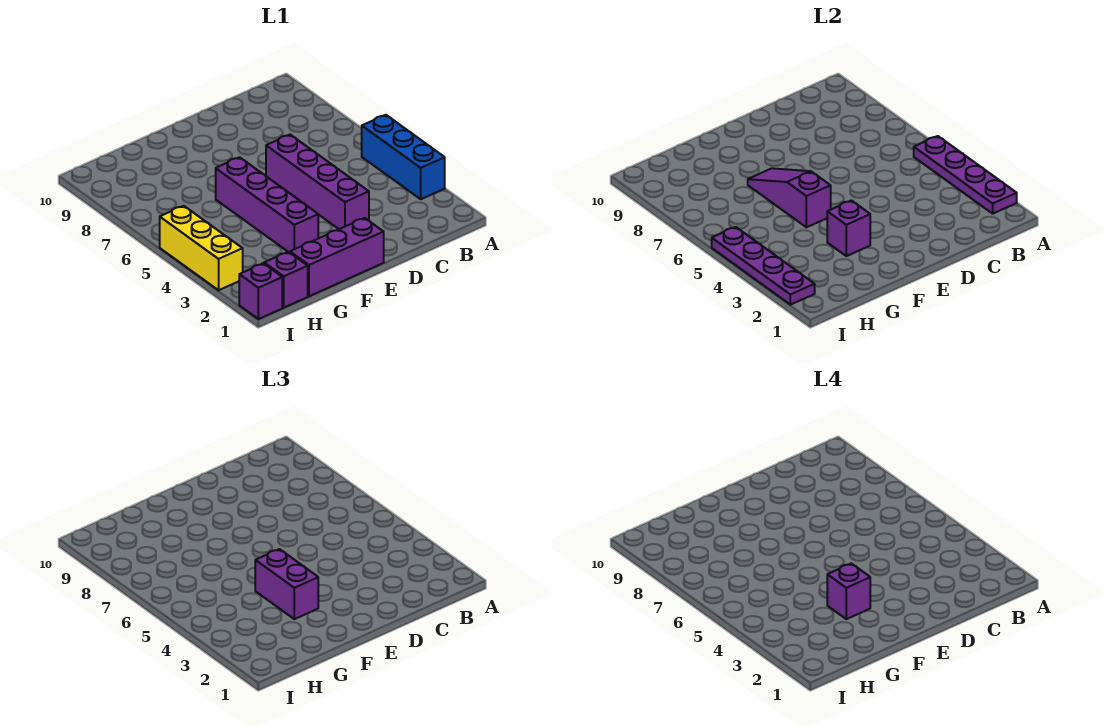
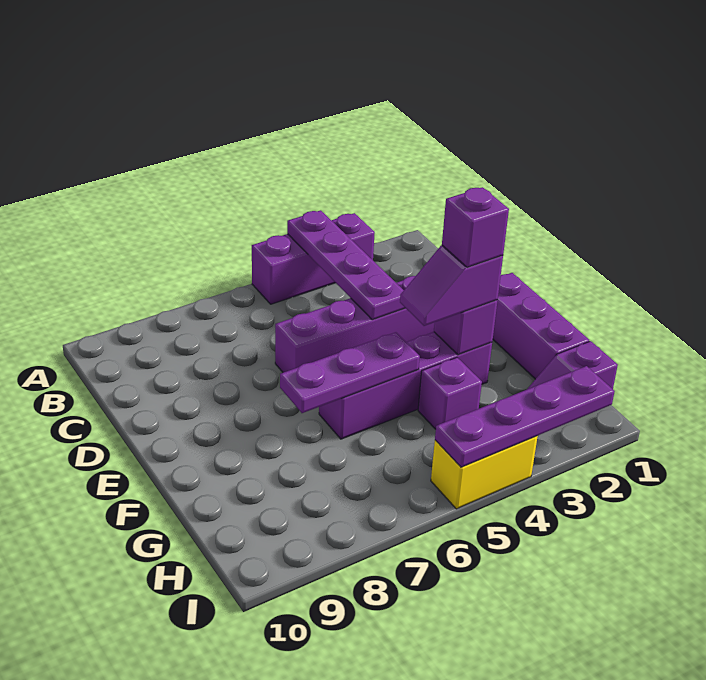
purple 1x4 plate [914,136,1017,214] -> purple 1x4 plate turned to [287,210,405,320]
blue 1x3 brick [362,115,445,199] -> purple 1x3 brick [252,213,375,304]
purple 1x2 brick [255,549,318,619] -> purple 1x2 slope [400,245,503,326]
purple 1x3 slope [748,168,831,227] -> purple 1x3 plate [280,332,420,413]
purple 1x1 brick [239,263,282,319] -> purple 1x1 brick moved to [418,357,482,429]
yellow 1x3 brick [160,206,243,290] -> yellow 1x2 brick [431,436,538,509]

